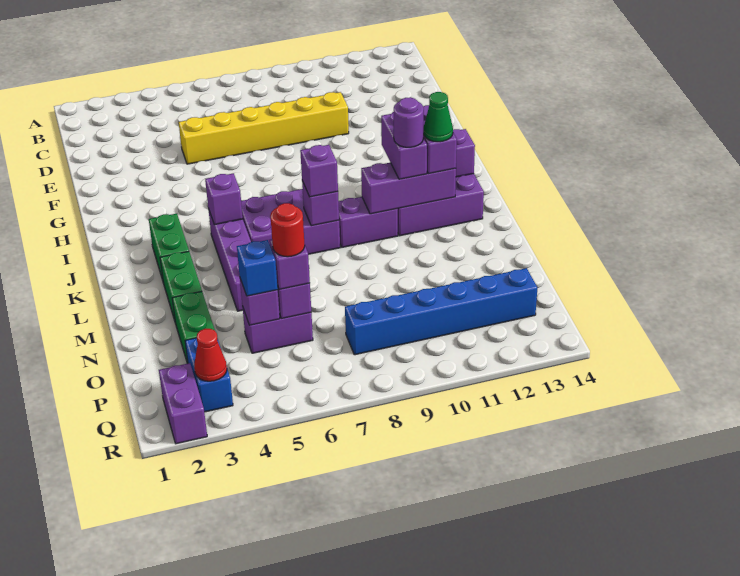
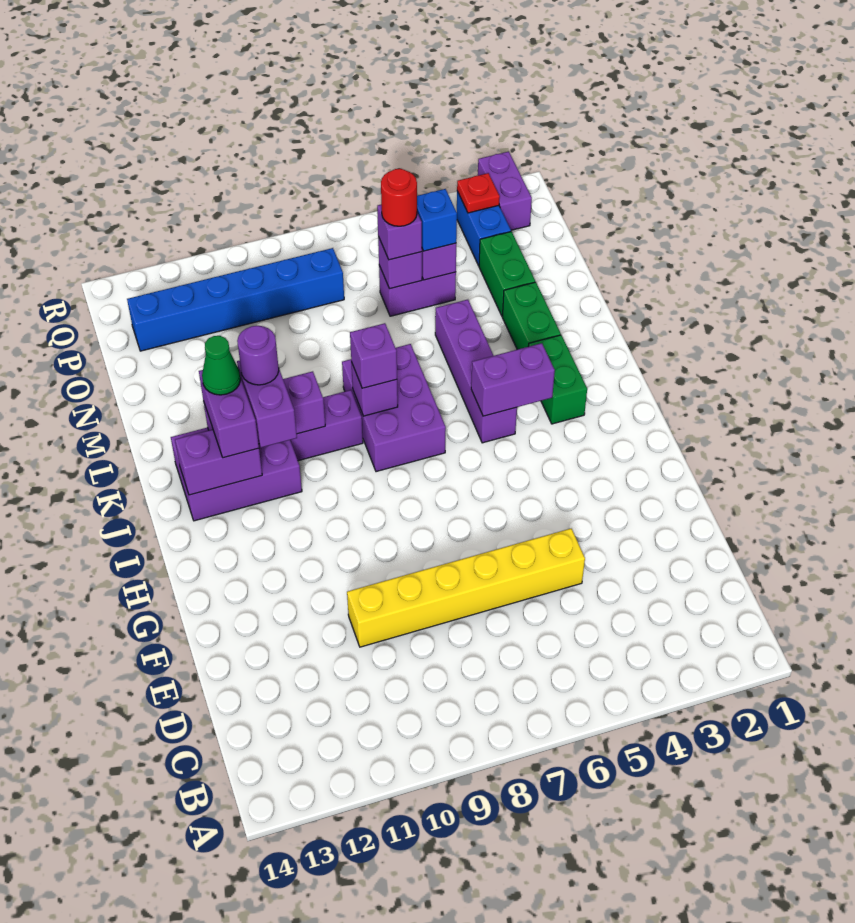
purple 1x1 brick [205,173,243,225] -> purple 1x2 brick [471,343,555,416]
purple 2x3 brick [241,189,340,254] -> purple 2x3 brick turned to [342,344,446,472]
red 1x1 cone [194,329,227,381] -> red 1x1 plate [457,173,500,213]

